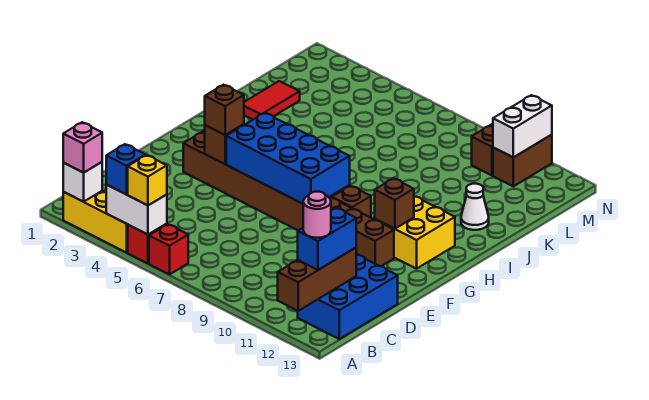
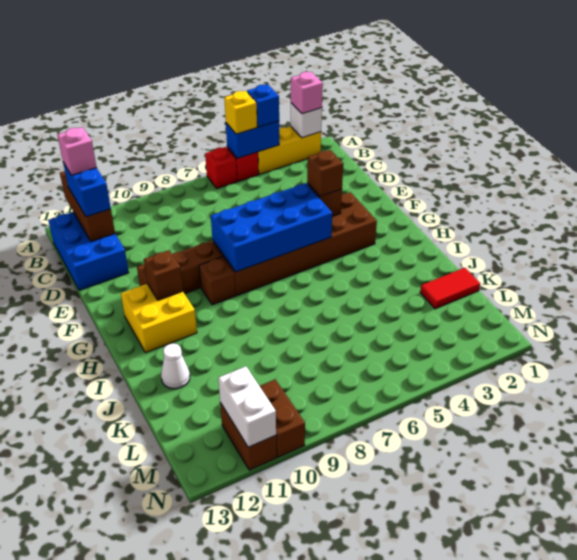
white 1x2 brick [106,185,167,235] -> blue 1x2 brick [226,121,279,158]
pink 1x1 round brick [303,192,331,238] -> pink 1x1 brick [58,127,97,175]
red 1x2 tile [244,81,300,119] -> red 1x2 tile turned to [420,268,480,309]

